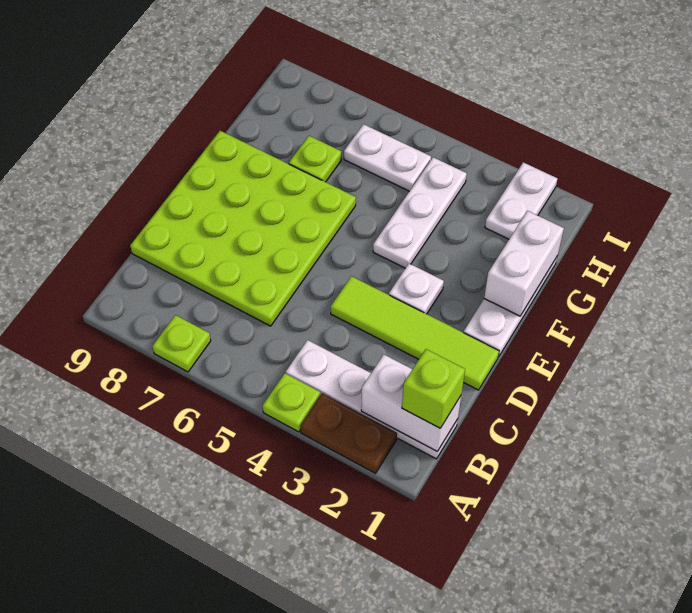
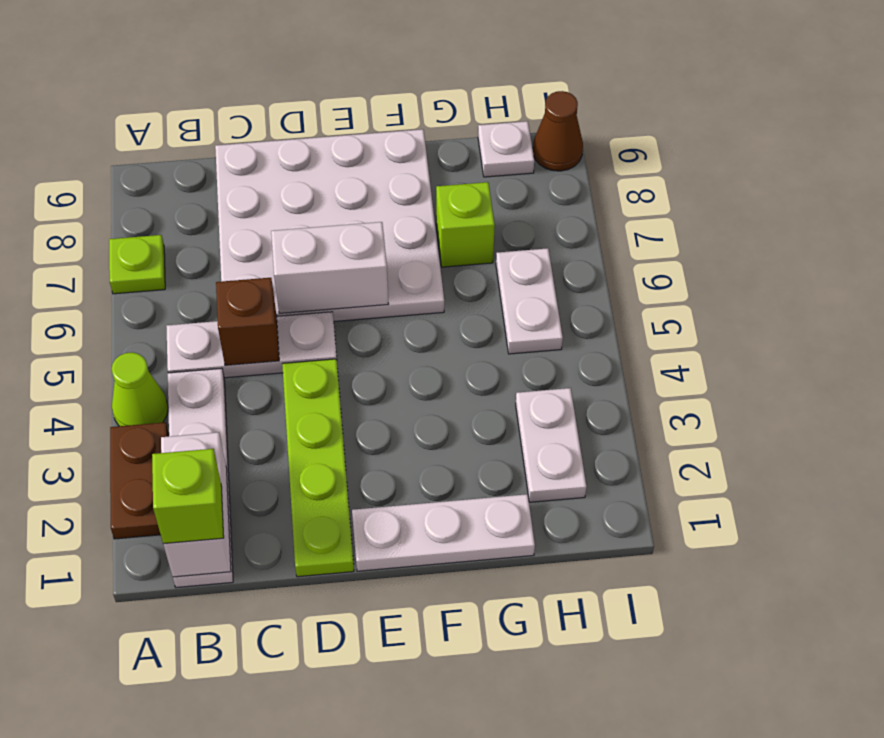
lime 1x1 plate [263,373,320,432] -> lime 1x1 cone [112,352,168,426]
none -> brown 1x1 brick [216,278,279,365]
lime 4x4 plate [130,131,356,326] -> white 4x4 plate [215,129,444,321]
lime 1x4 tile [331,276,499,390] -> lime 1x4 plate [282,359,354,577]
white 1x1 plate [389,264,444,314] -> white 1x1 plate moved to [478,121,534,177]
white 1x2 brick [484,211,564,316] -> white 1x2 brick moved to [271,222,388,313]
white 1x3 plate [373,157,467,268] -> white 1x3 plate moved to [166,312,337,378]
lime 1x1 plate [289,136,341,182] -> lime 1x1 brick [436,182,495,267]
white 1x2 plate [485,162,557,239] -> white 1x2 plate turned to [516,388,587,502]
none -> brown 1x1 cone [533,91,583,171]

